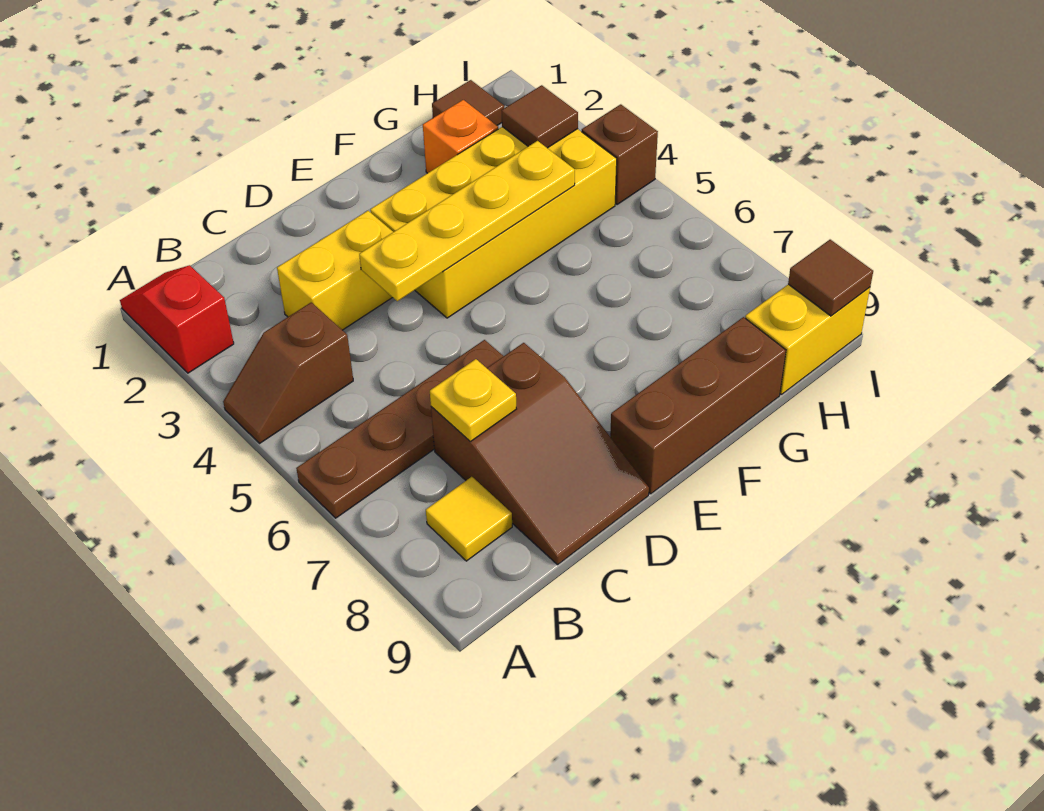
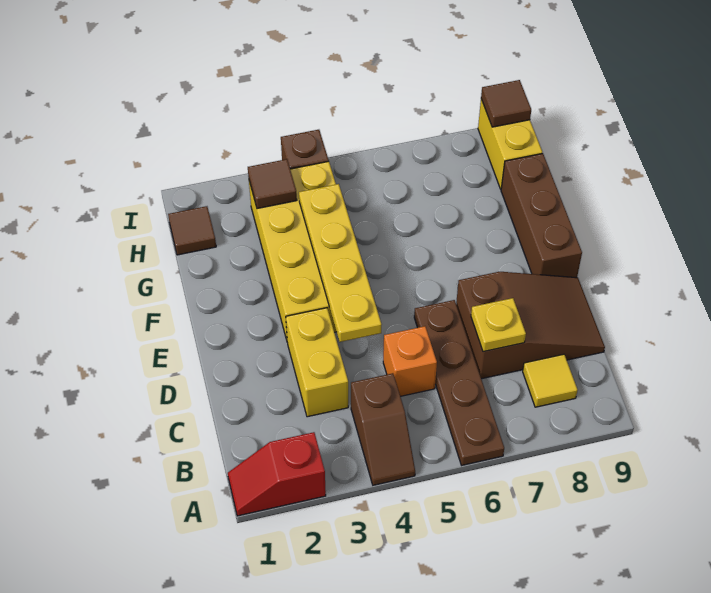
orange 1x1 brick [423,100,498,173] -> orange 1x1 brick moved to [383,326,437,396]

